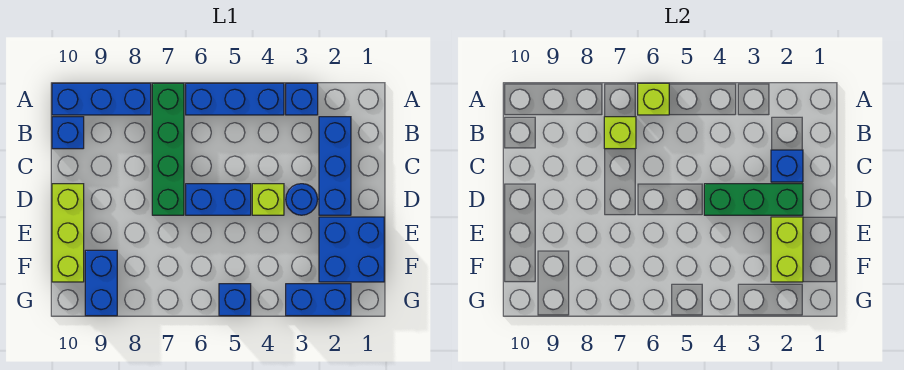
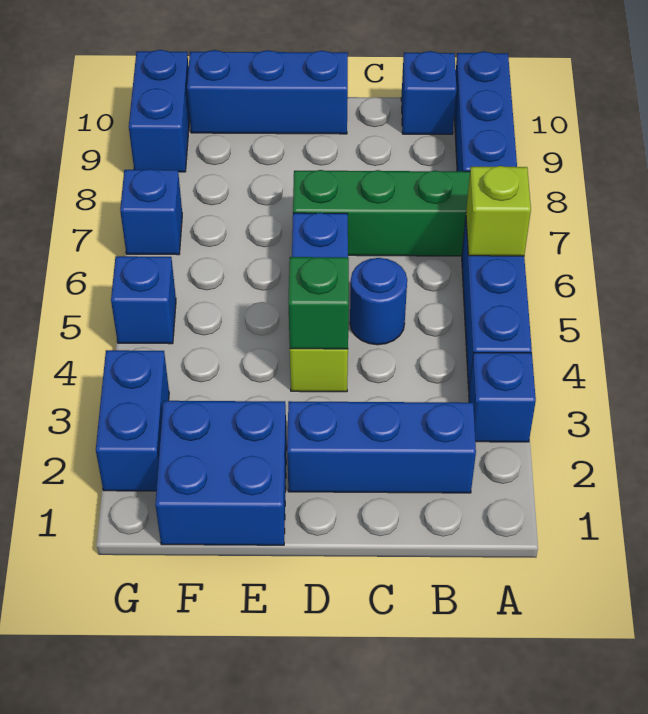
lime 1x1 brick [604,117,636,149] -> none
blue 1x1 brick [771,150,803,182] -> blue 1x1 brick moved to [120,169,182,255]
green 1x3 brick [704,184,803,215] -> green 1x1 brick [288,257,349,349]
blue 1x1 round brick [286,184,318,215] -> blue 1x1 round brick moved to [350,258,407,345]
lime 1x3 brick [52,184,84,282] -> blue 1x3 brick [187,50,348,134]
lime 1x2 brick [771,217,803,282] -> none
blue 1x2 brick [85,250,117,316] -> blue 1x2 brick turned to [129,50,190,172]

